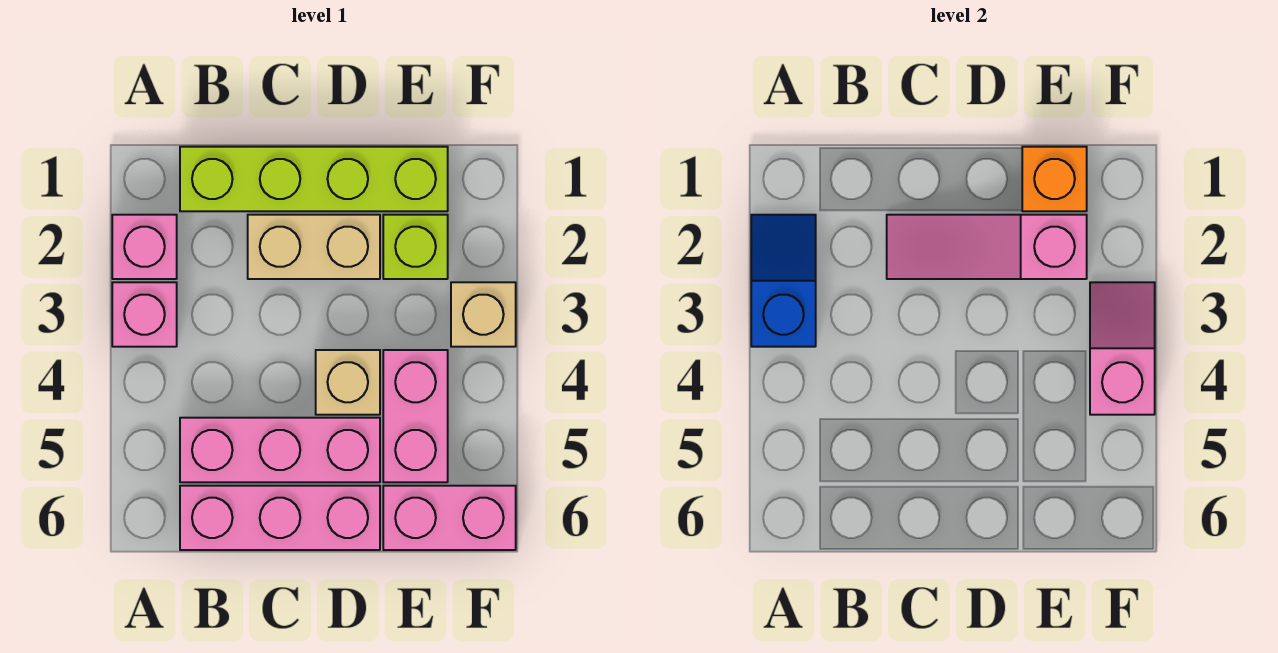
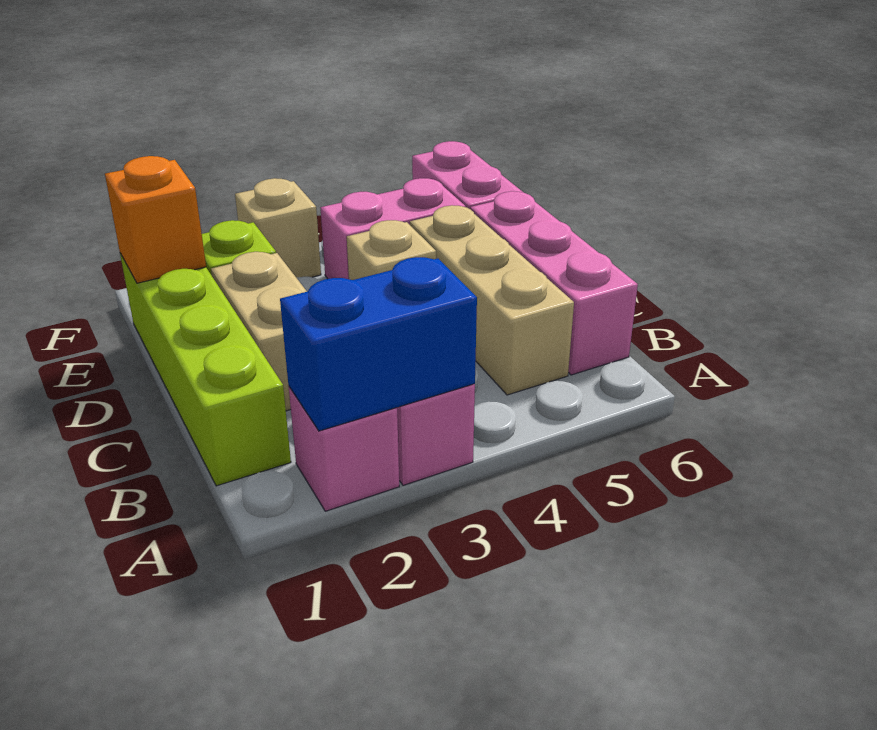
blue 1x2 slope [751,215,816,347] -> blue 1x2 brick [280,257,477,431]
pink 1x3 brick [180,418,380,482] -> tan 1x3 brick [410,205,574,395]
pink 1x3 slope [887,215,1087,279] -> none
pink 1x2 slope [1090,282,1155,415] -> none

